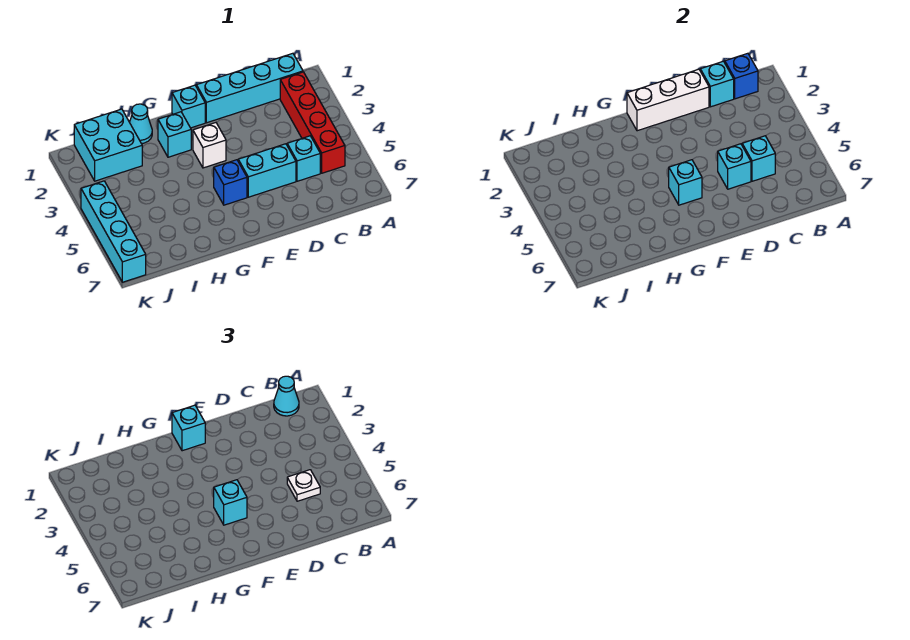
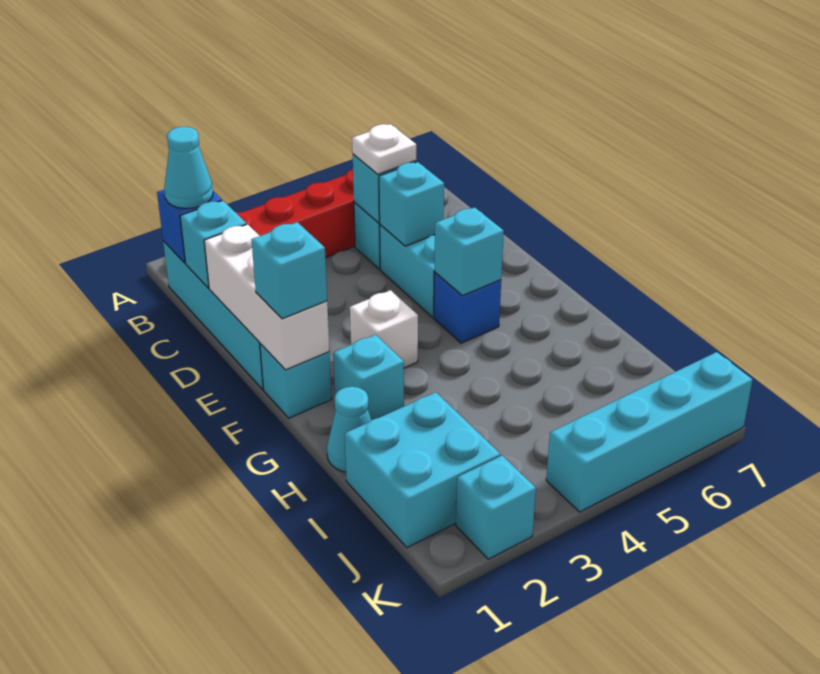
cyan 1x1 brick [214,480,247,525] -> cyan 1x1 brick moved to [456,456,536,559]

